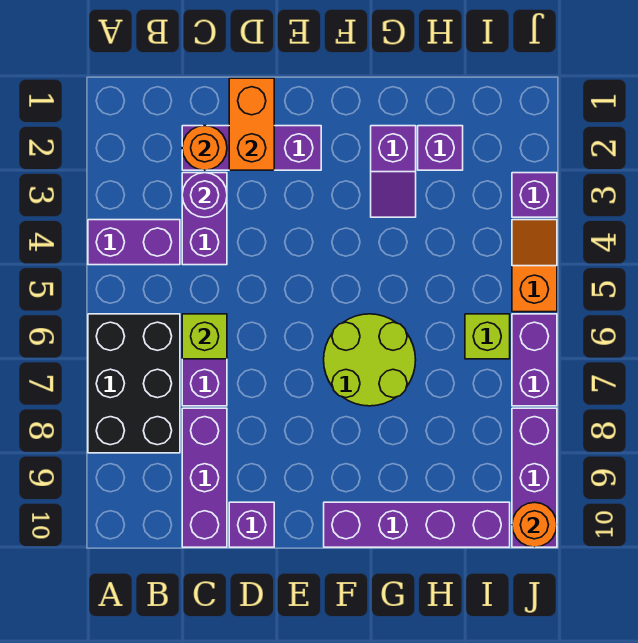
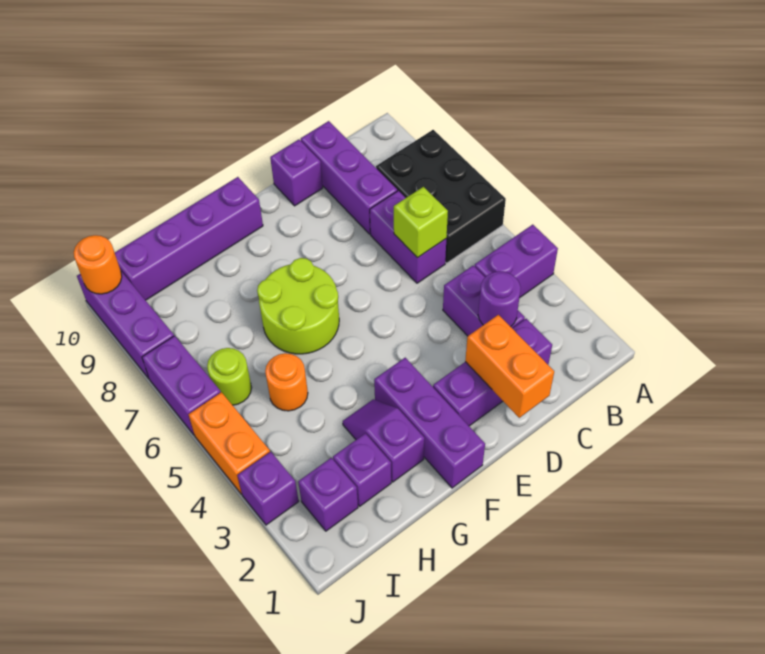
orange 1x1 round brick [182,126,227,170] -> orange 1x1 round brick moved to [265,353,308,411]
none -> purple 1x3 brick [374,358,485,488]
none -> purple 1x1 brick [298,458,358,531]
lime 1x1 brick [465,314,510,359] -> lime 1x1 round brick [207,348,252,405]
orange 1x2 slope [512,220,557,312] -> orange 1x2 brick [188,392,270,494]

